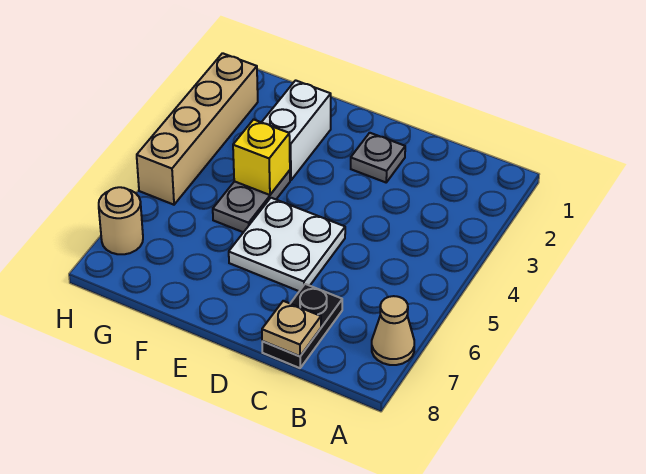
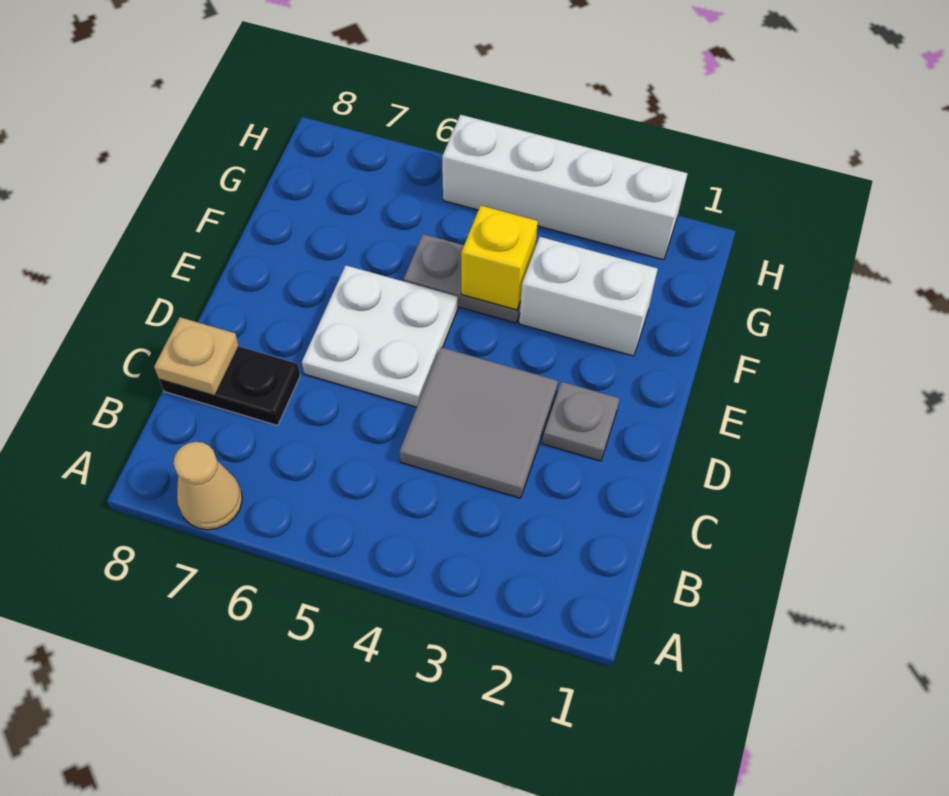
none -> grey 2x2 tile [400,347,558,498]
tan 1x4 brick [137,53,258,205] -> white 1x4 brick [442,115,688,260]
tan 1x1 round brick [99,187,143,254] -> none

